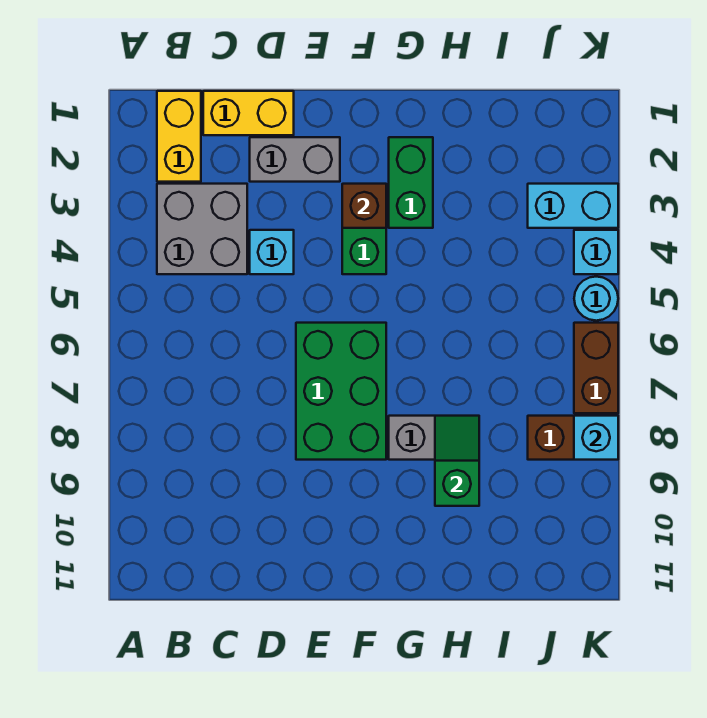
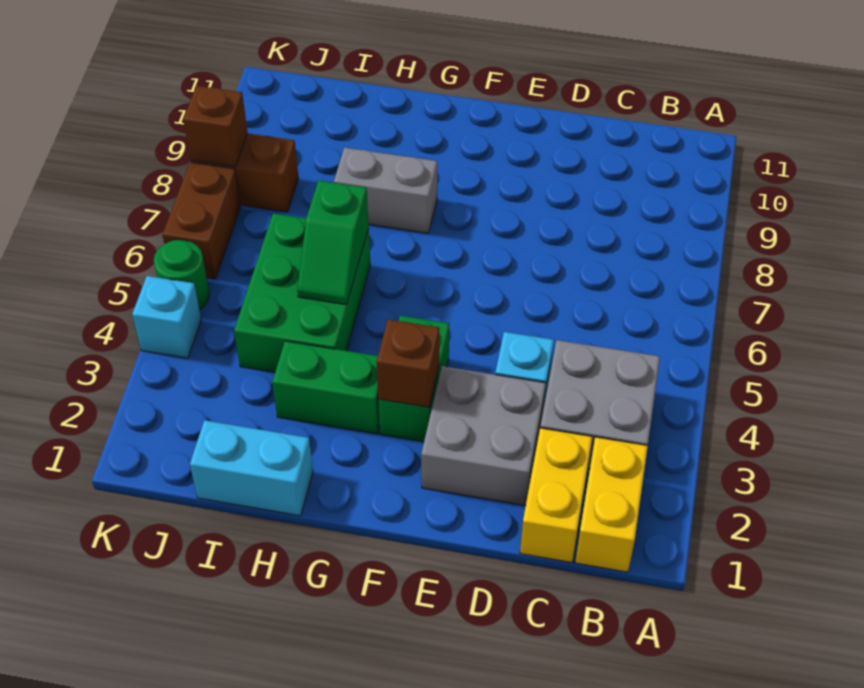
yellow 1x2 brick [203,91,294,135] -> yellow 1x2 brick turned to [520,428,592,563]
grey 1x2 brick [250,137,340,182] -> grey 2x2 brick [421,366,546,506]
green 2x3 brick [296,323,386,460] -> green 2x3 brick moved to [234,213,370,372]
green 1x2 brick [389,137,433,228] -> green 1x2 brick turned to [272,341,380,434]
green 1x2 slope [435,416,479,506] -> green 1x2 slope moved to [297,180,369,305]
cyan 1x2 brick [528,184,618,228] -> cyan 1x2 brick moved to [190,420,313,516]
cyan 1x1 round brick [574,277,618,321] -> green 1x1 round brick [154,240,209,310]
cyan 1x1 brick [574,416,618,460] -> brown 1x1 brick [183,86,248,167]

